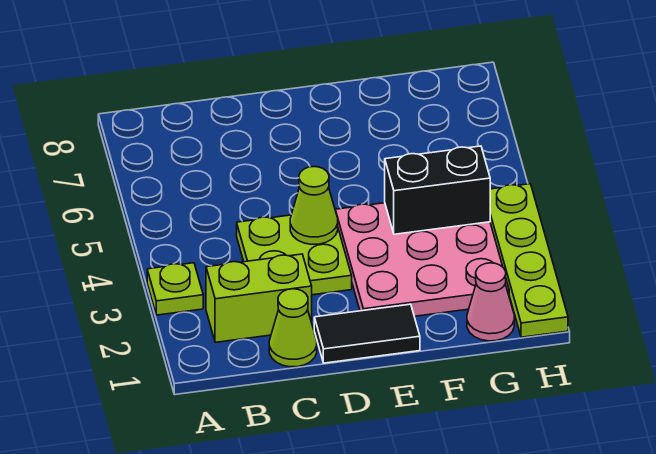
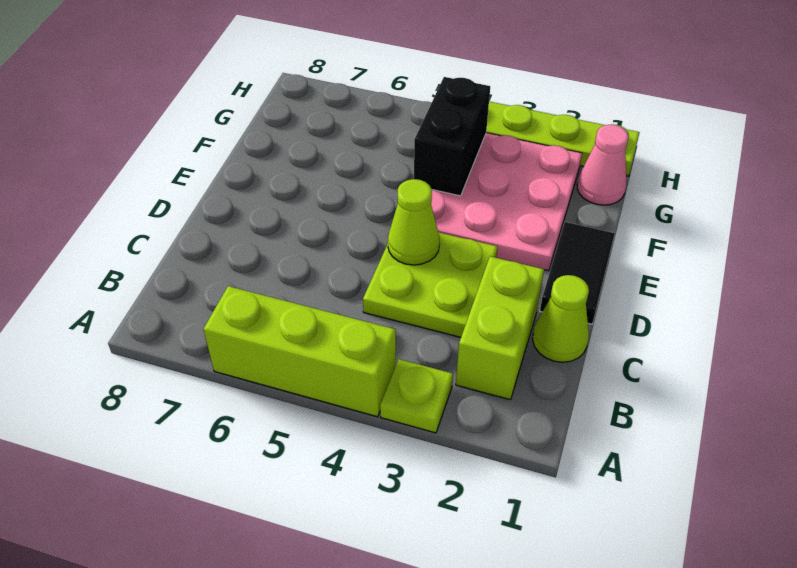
none -> lime 1x3 brick [203,286,396,417]

